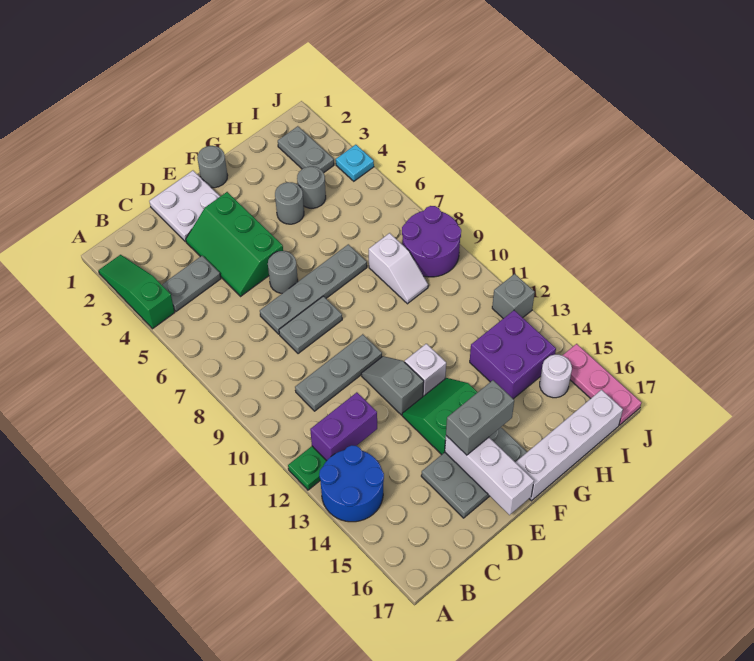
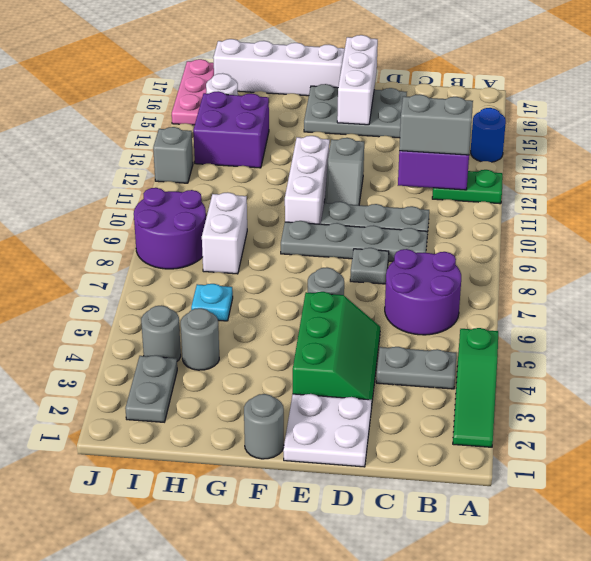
blue 2x2 round brick [319,445,384,522] -> blue 1x1 round brick [471,108,506,162]
none -> purple 2x2 round brick [385,249,461,335]
grey 1x4 plate [260,244,367,334] -> grey 1x4 plate moved to [281,221,427,261]
grey 1x2 plate [279,296,342,354] -> grey 1x1 plate [350,248,389,284]
green 2x2 slope [402,378,478,455] -> none
grey 1x2 brick [446,380,514,455] -> grey 1x2 brick moved to [399,94,473,155]
white 1x1 brick [405,344,446,396] -> white 1x3 brick [285,136,330,224]
grey 1x1 round brick [275,182,304,224] -> grey 1x1 round brick moved to [141,305,181,361]
white 1x2 slope [369,233,428,304] -> white 1x2 brick [202,192,247,274]
cyan 1x1 plate [336,145,374,181] -> cyan 1x1 plate moved to [191,284,233,321]

